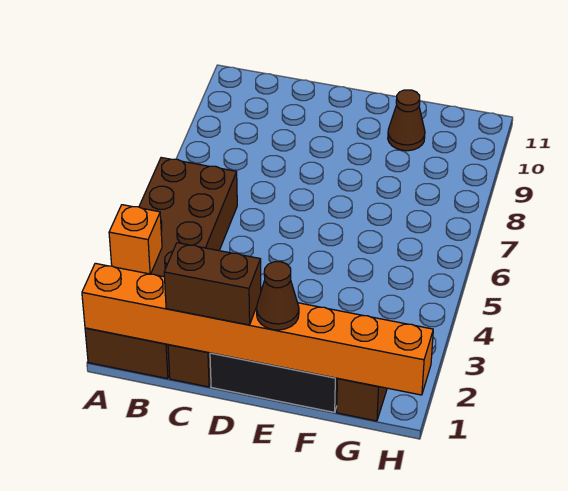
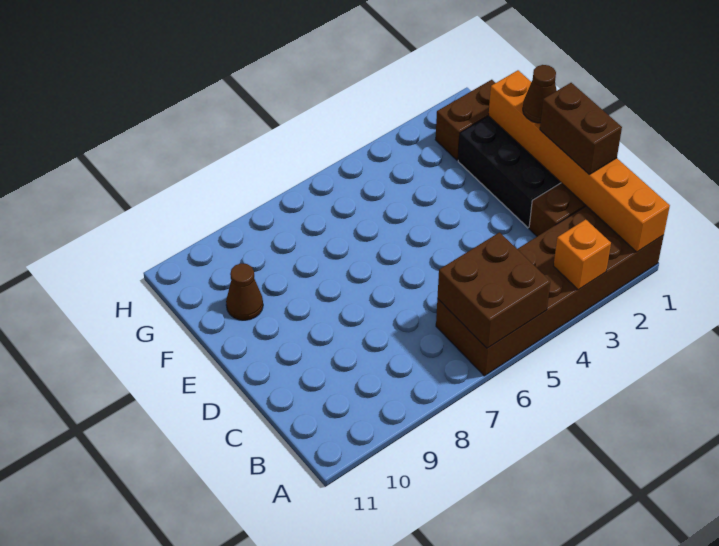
orange 1x8 brick [82,263,433,395] -> orange 1x6 brick [489,70,670,252]
none -> brown 2x2 brick [437,232,550,348]

